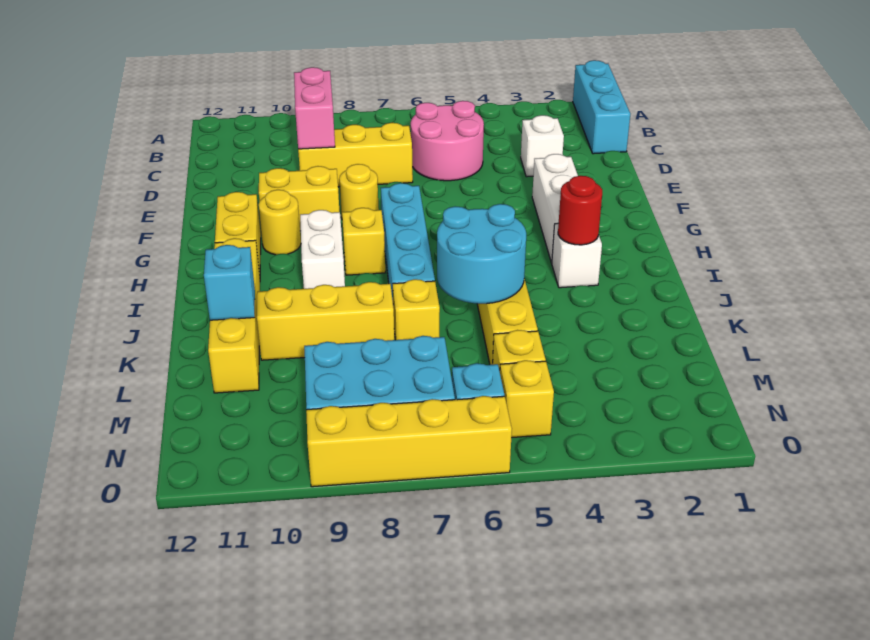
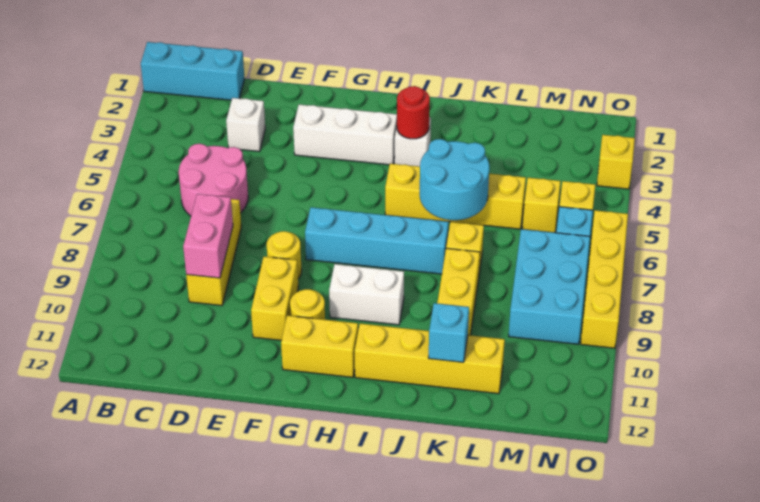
pink 1x2 brick [294,67,335,149] -> pink 1x2 brick turned to [183,194,233,278]
yellow 1x1 brick [342,208,385,275] -> yellow 1x1 brick moved to [597,135,635,189]

